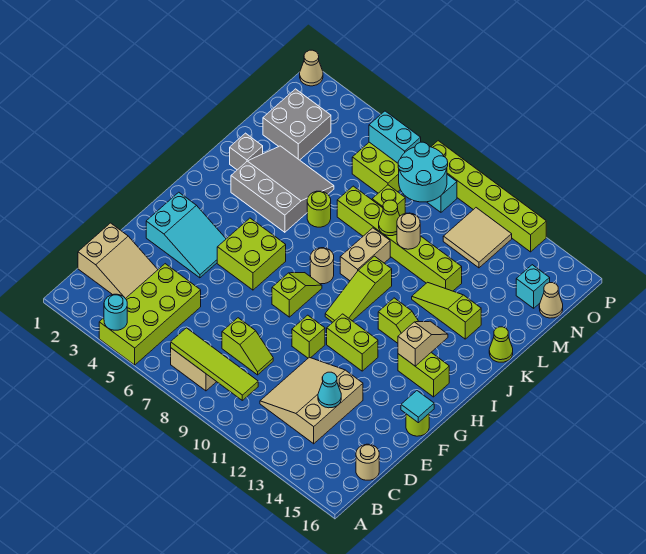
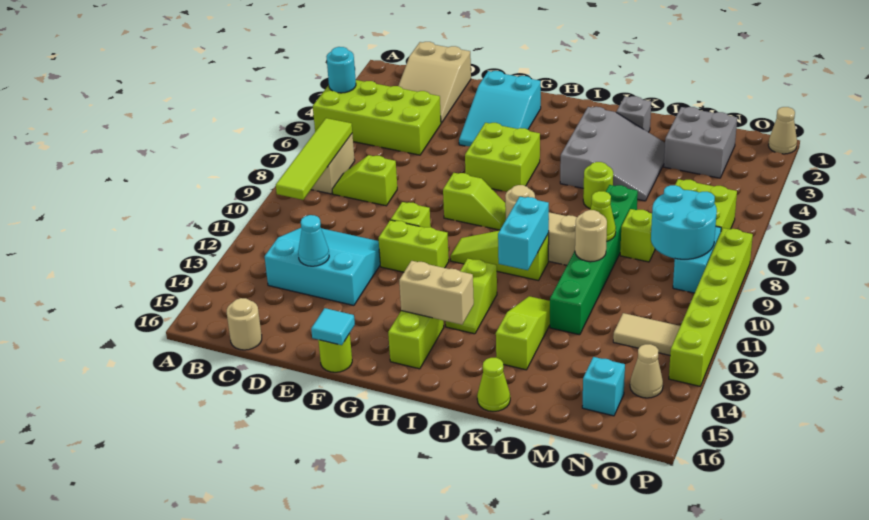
tan 3x3 slope [260,357,363,444] -> cyan 3x3 slope [265,228,380,305]
lime 1x2 slope [222,318,273,375] -> lime 1x2 slope turned to [332,155,397,206]
lime 1x2 brick [327,314,378,371] -> lime 1x2 brick turned to [379,220,449,272]
tan 1x2 slope [398,321,448,366] -> tan 1x2 brick [399,261,474,325]
lime 1x6 brick [337,186,462,291] -> green 1x6 brick [550,185,638,335]
tan 2x2 tile [443,208,512,268] -> tan 1x2 tile [613,313,680,355]
tan 1x1 cone [539,283,563,318] -> tan 1x1 cone moved to [630,344,663,398]
cyan 1x2 brick [369,111,421,163] -> cyan 1x2 brick moved to [498,197,549,270]

